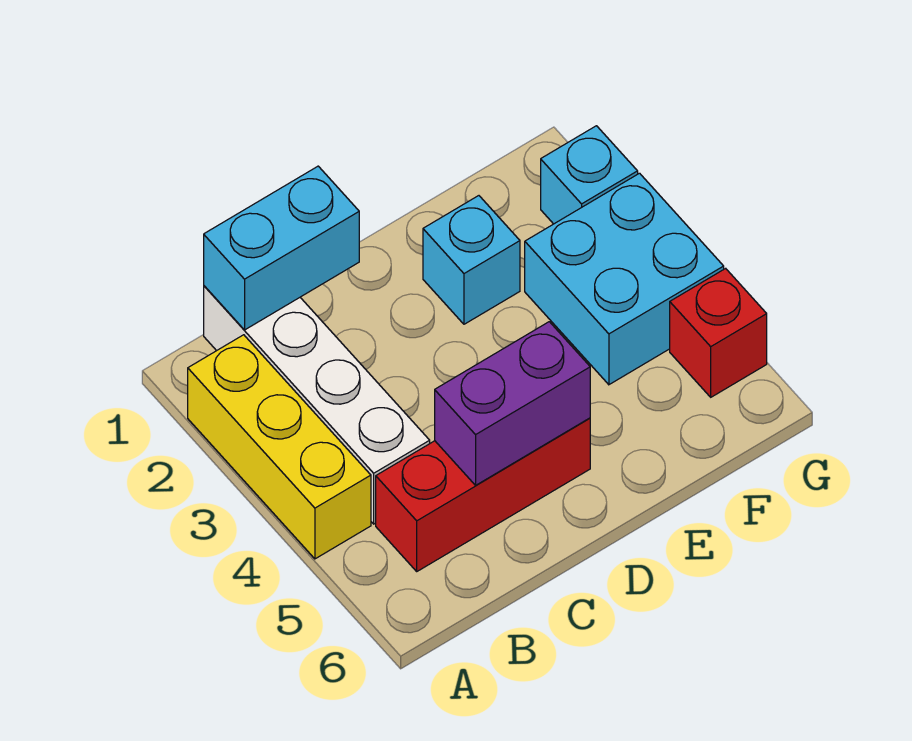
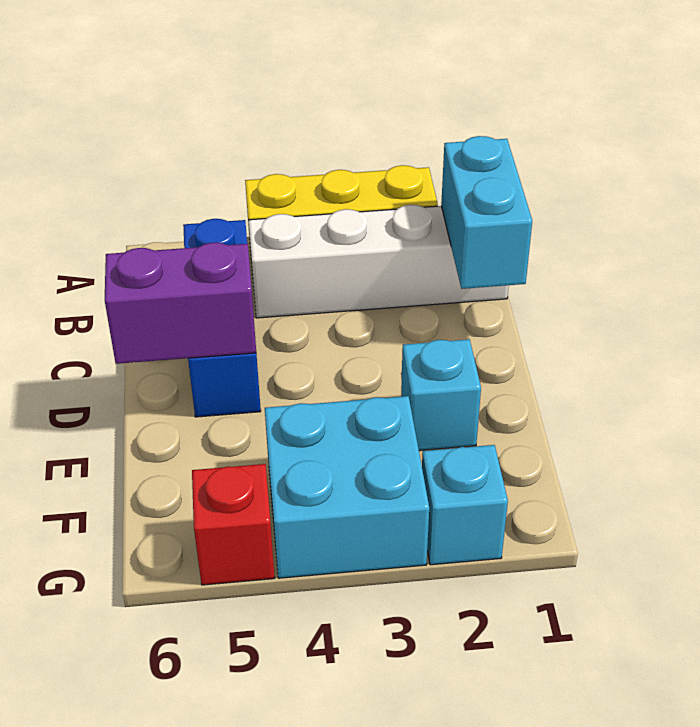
red 1x3 brick [376,418,590,571] -> blue 1x3 brick [183,219,261,417]
purple 1x2 brick [435,322,590,485] -> purple 1x2 brick turned to [105,243,256,364]

